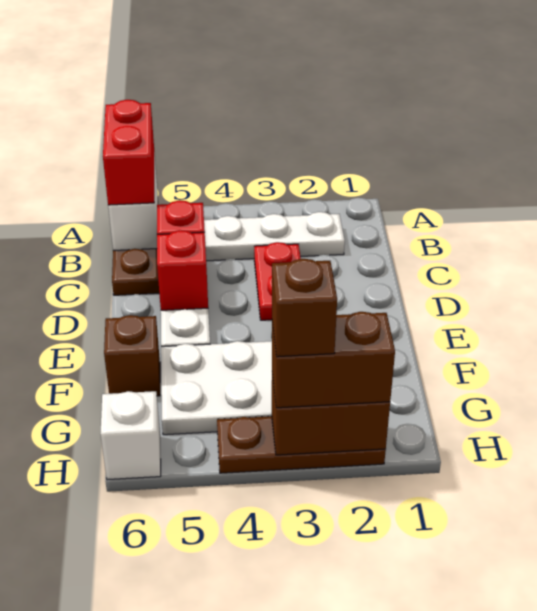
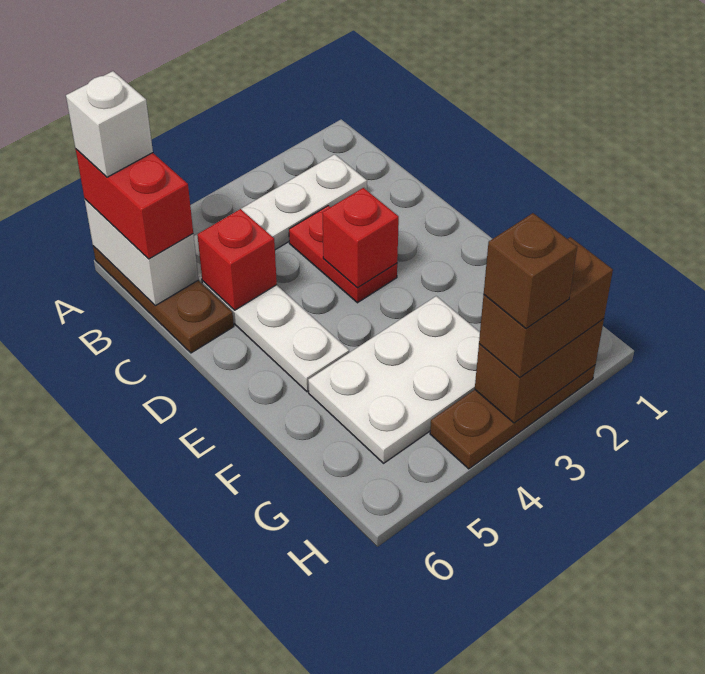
red 1x1 brick [157,230,208,310] -> red 1x1 brick moved to [322,188,399,288]
brown 1x1 brick [104,315,160,396] -> none
white 1x1 brick [100,391,161,480] -> white 1x1 brick moved to [66,71,153,177]

